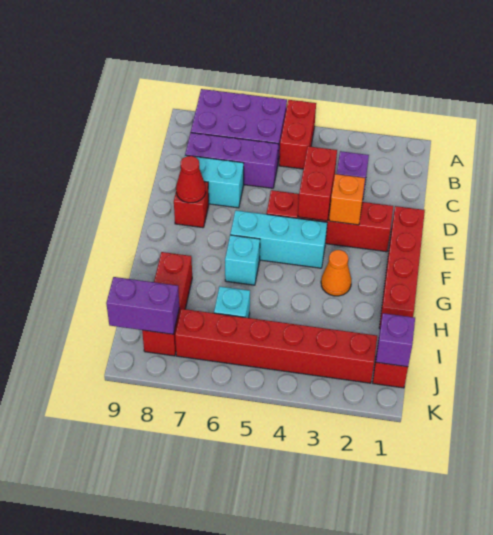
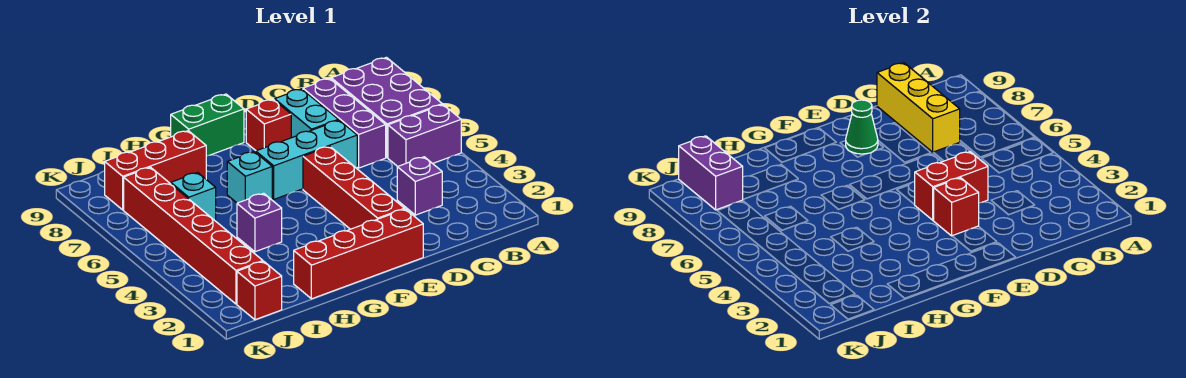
red 1x2 brick [279,100,316,169] -> purple 1x2 brick [388,105,461,166]
none -> yellow 1x3 brick [877,63,960,152]
orange 1x1 brick [329,174,365,225] -> red 1x1 brick [933,178,979,236]
red 1x1 cone [176,156,206,203] -> green 1x1 cone [846,100,878,154]
cyan 1x3 brick [230,210,327,268] -> cyan 1x3 brick turned to [256,120,357,199]
none -> green 1x2 brick [171,94,244,156]
orange 1x1 cone [321,250,351,296] -> none
purple 1x1 brick [376,313,415,367] -> purple 1x1 brick moved to [237,193,282,252]

